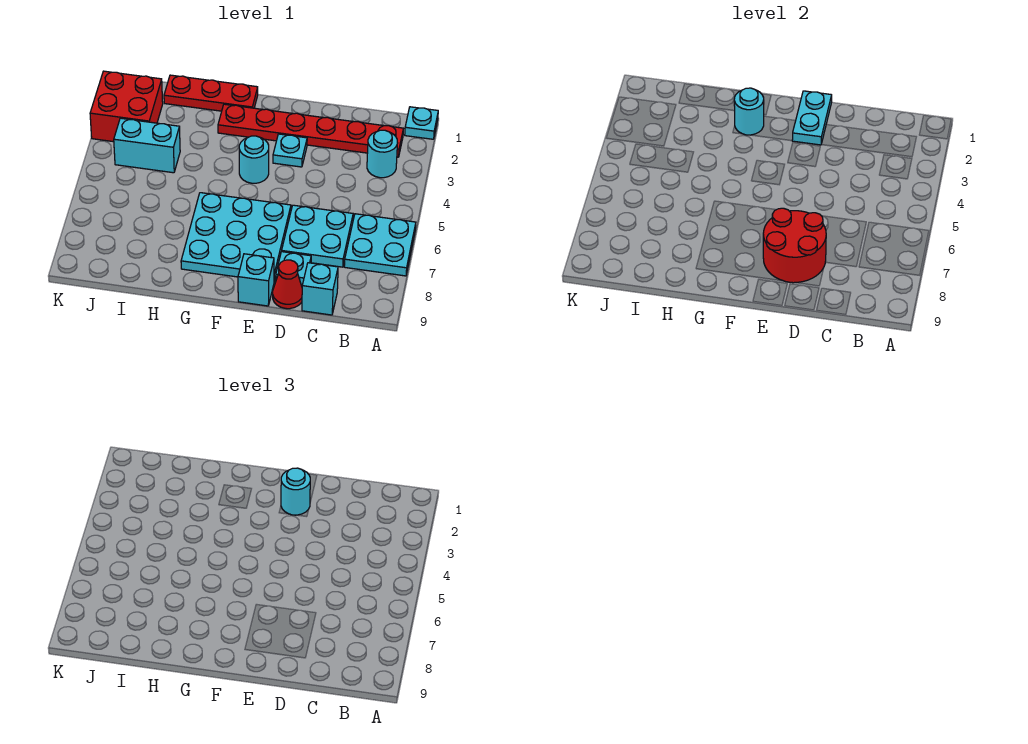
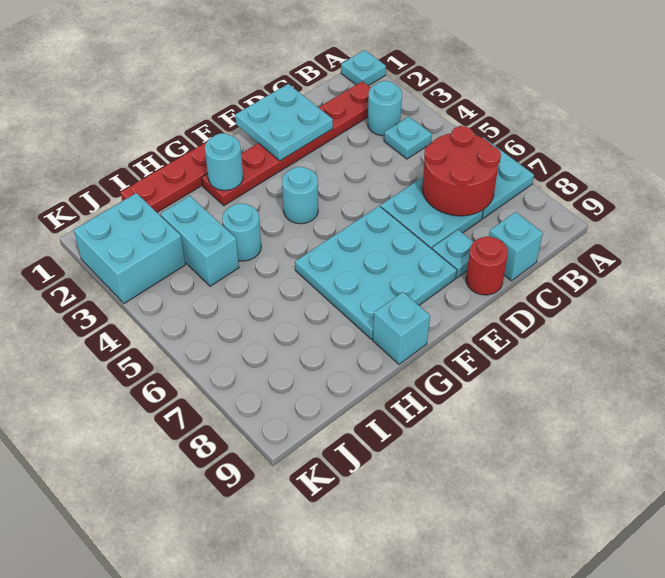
red 2x2 round brick [763,208,826,283] -> red 2x2 round brick moved to [422,126,501,216]
red 1x1 cone [273,260,302,309] -> red 1x1 round brick [466,237,508,295]
cyan 1x2 plate [792,91,832,145] -> cyan 2x2 plate [235,84,333,161]
cyan 1x1 round brick [281,468,310,515] -> cyan 1x1 round brick moved to [222,203,261,261]
cyan 1x1 plate [273,134,307,167] -> cyan 1x1 plate moved to [384,117,432,159]
cyan 1x1 brick [238,254,274,306] -> cyan 1x1 brick moved to [373,292,430,364]
cyan 1x2 brick [114,118,180,173] -> cyan 1x2 brick turned to [160,196,239,286]
red 2x2 brick [90,71,163,142] -> cyan 2x2 brick [74,193,185,303]

